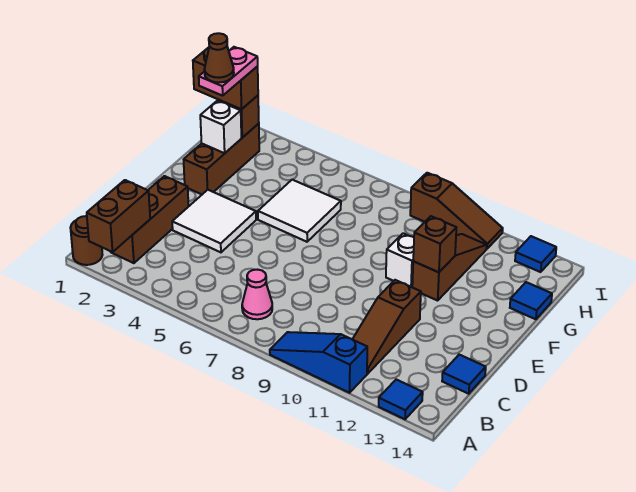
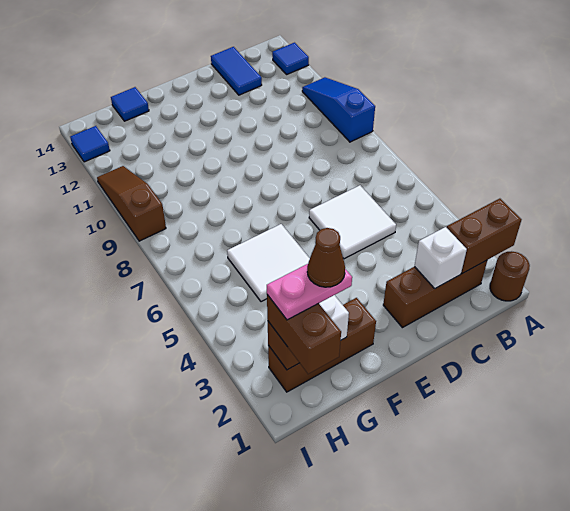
blue 1x3 slope [270,332,367,393] -> blue 1x3 slope turned to [302,77,375,142]
pink 1x1 cone [242,270,272,319] -> none
brown 1x3 slope [352,280,421,374] -> none
blue 1x1 tile [442,355,486,394] -> blue 1x2 tile [211,47,262,95]
white 2x2 tile [172,190,256,252] -> white 2x2 tile moved to [309,185,396,259]
white 1x1 brick [386,233,414,287] -> white 1x1 brick moved to [415,227,467,288]
brown 1x3 slope [412,234,487,301] -> none
brown 1x1 brick [413,216,456,272] -> none

